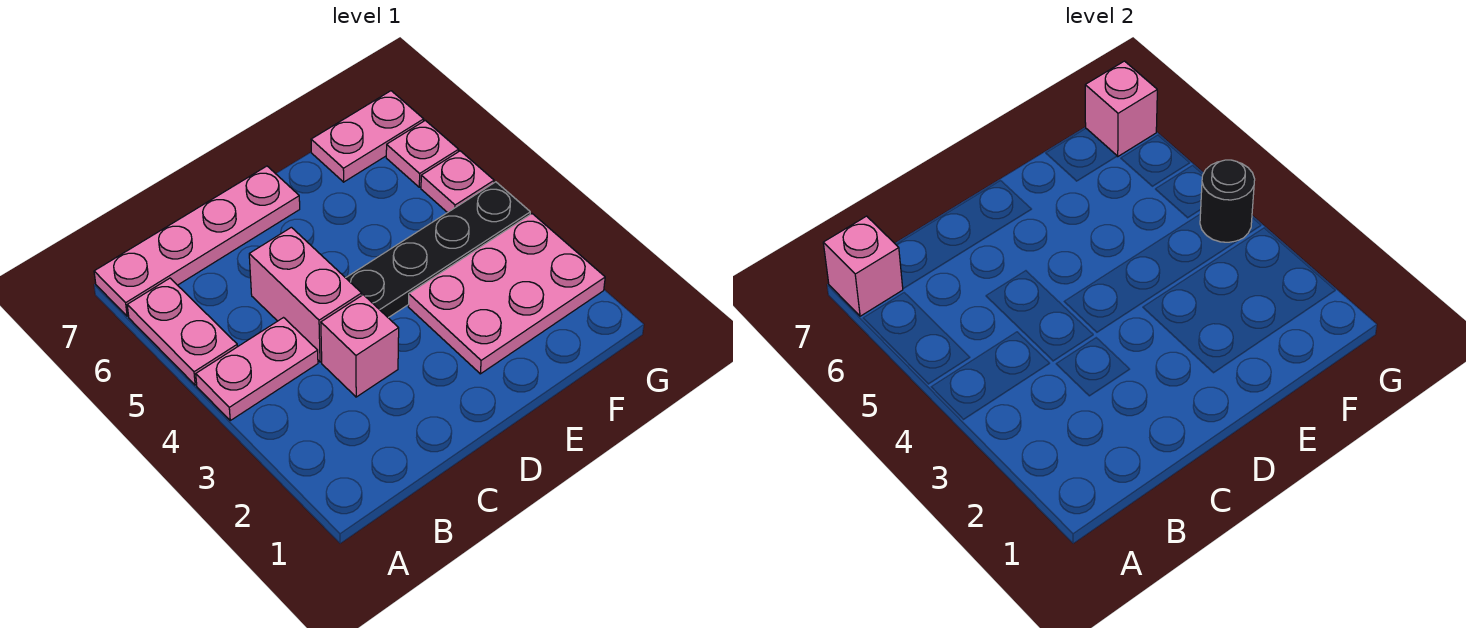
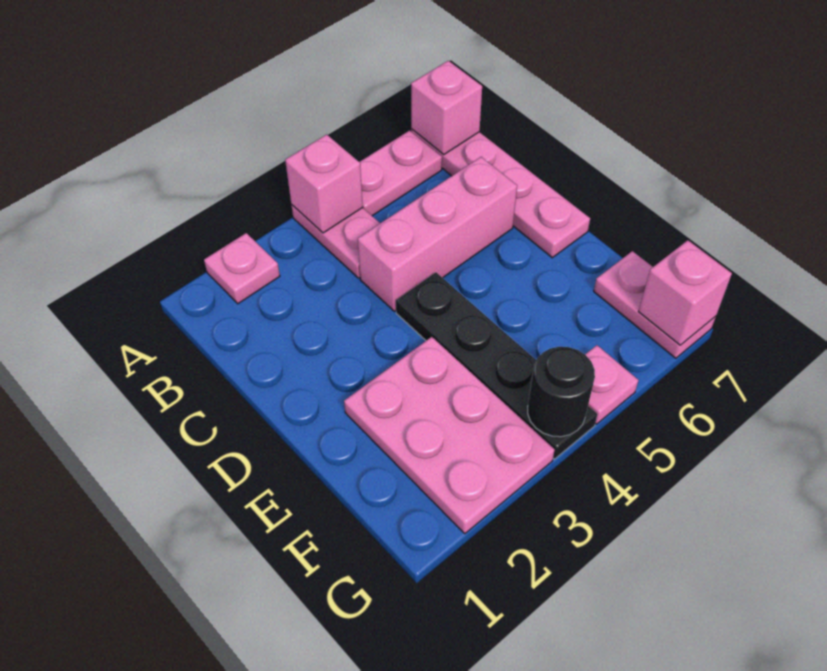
pink 1x1 brick [321,295,399,397] -> pink 1x1 brick moved to [285,134,363,233]
pink 1x2 brick [249,227,362,362] -> pink 1x3 brick [358,157,517,311]
pink 1x1 plate [386,120,459,187] -> pink 1x1 plate moved to [204,233,280,304]

